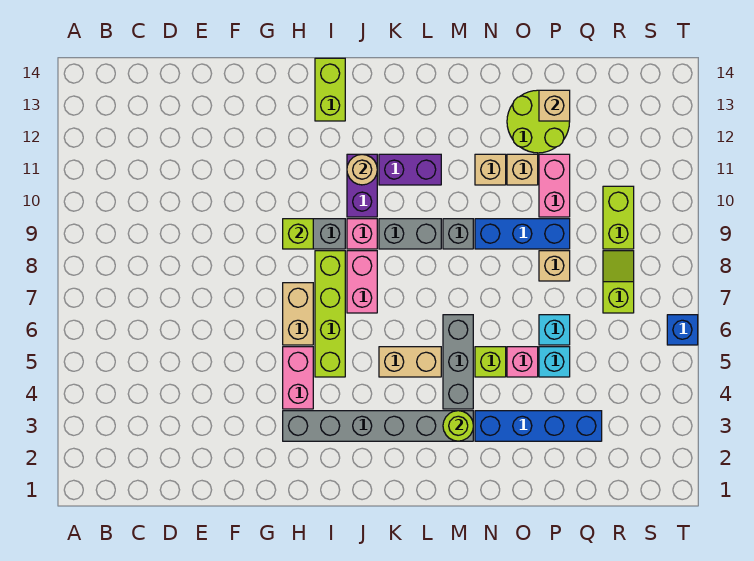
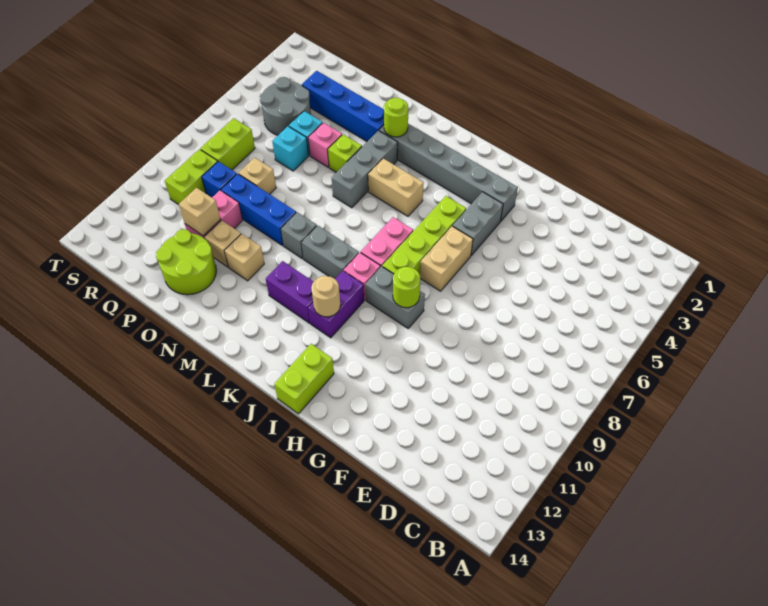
pink 1x2 brick [283,347,313,409] -> grey 1x2 brick [453,192,503,255]
lime 1x1 brick [283,219,313,249] -> lime 1x1 round brick [393,267,420,308]
tan 1x1 brick [539,90,570,121] -> tan 1x1 brick moved to [179,188,220,236]
none -> grey 2x2 round brick [260,77,311,135]
lime 1x2 slope [603,251,634,313] -> lime 1x2 brick [200,118,255,170]
blue 1x1 brick [667,315,698,345] -> blue 1x1 brick moved to [202,161,237,197]

